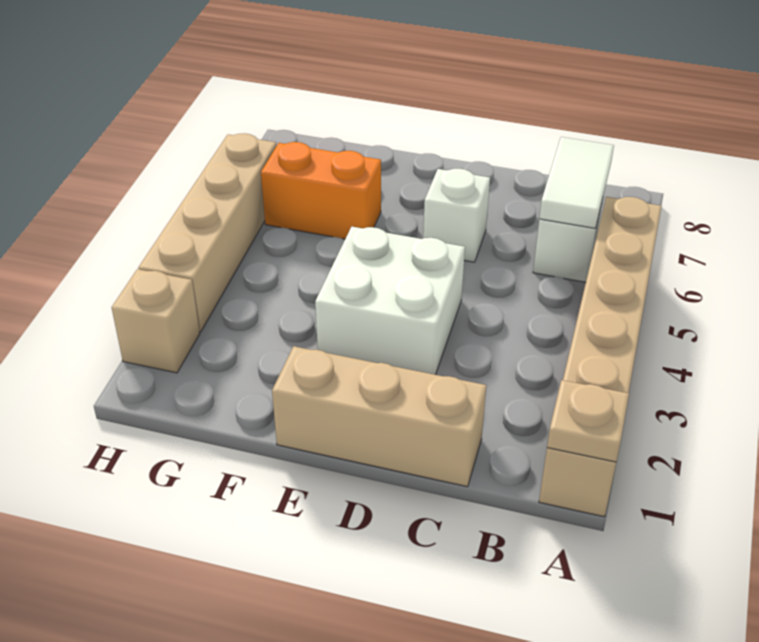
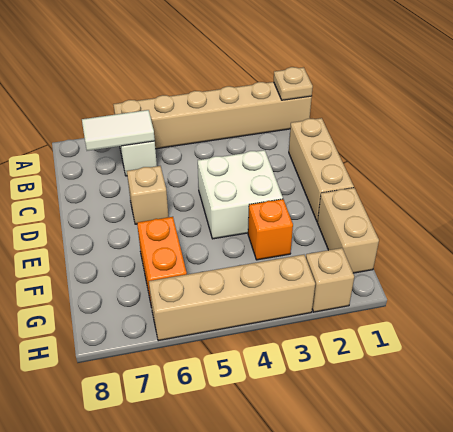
white 1x1 brick [423,169,490,262] -> tan 1x1 brick [127,166,168,224]
none -> tan 1x2 brick [317,188,379,273]
none -> orange 1x1 brick [248,199,293,260]

